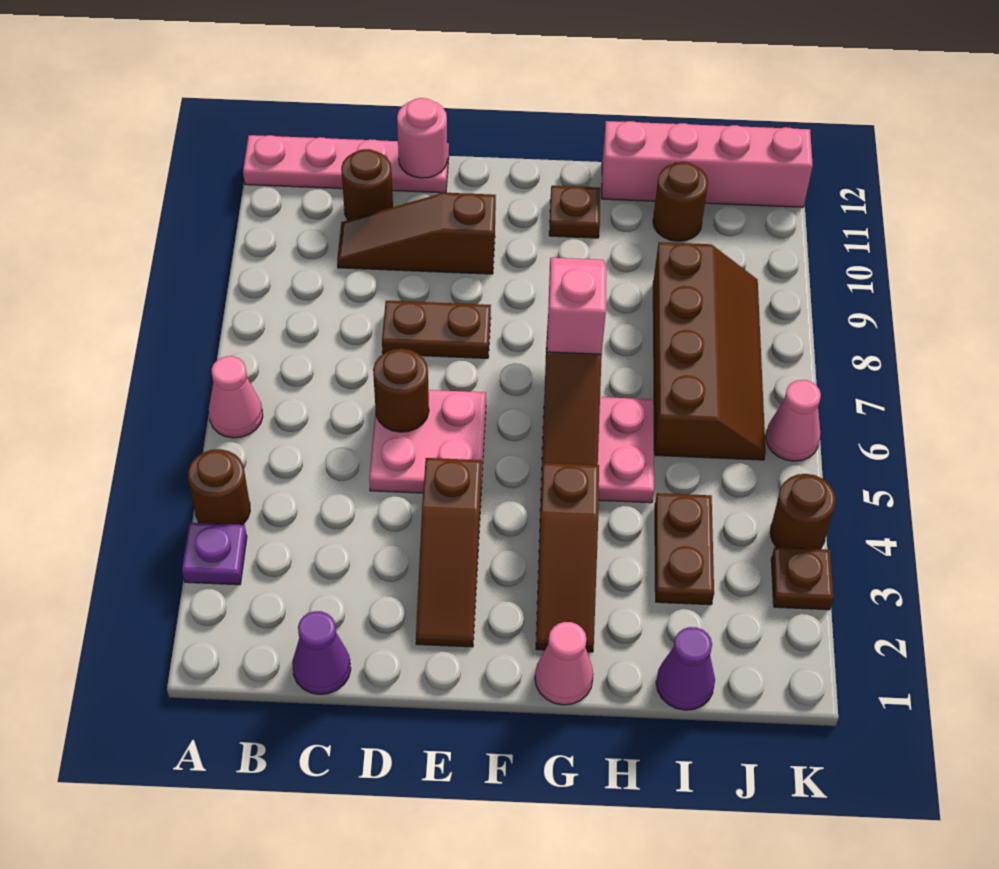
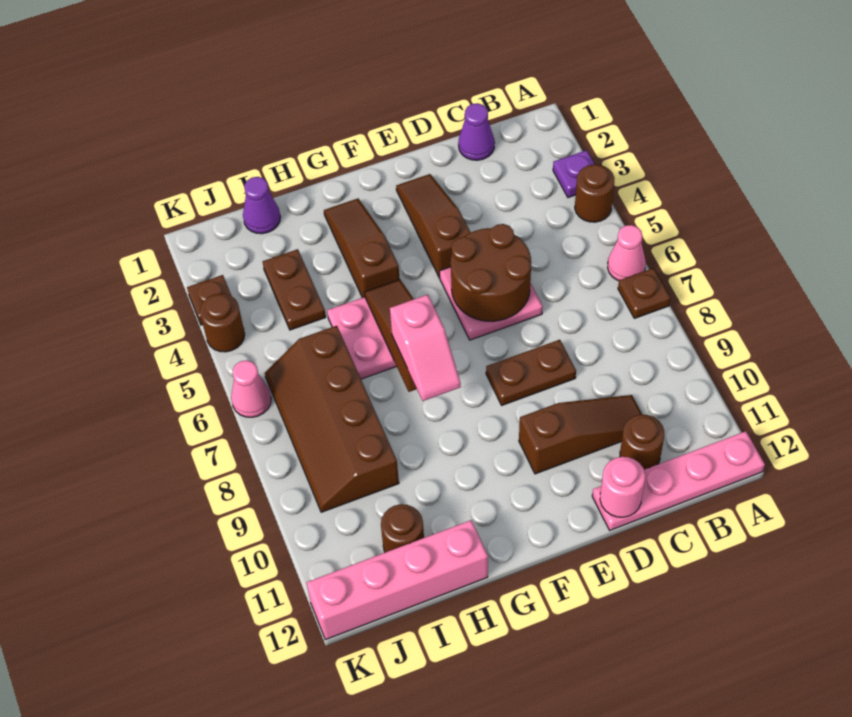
brown 1x1 round brick [373,349,429,432] -> brown 2x2 round brick [451,224,531,321]
pink 1x1 cone [535,622,593,705] -> none
brown 1x1 plate [549,186,600,238] -> brown 1x1 plate moved to [618,268,670,318]

